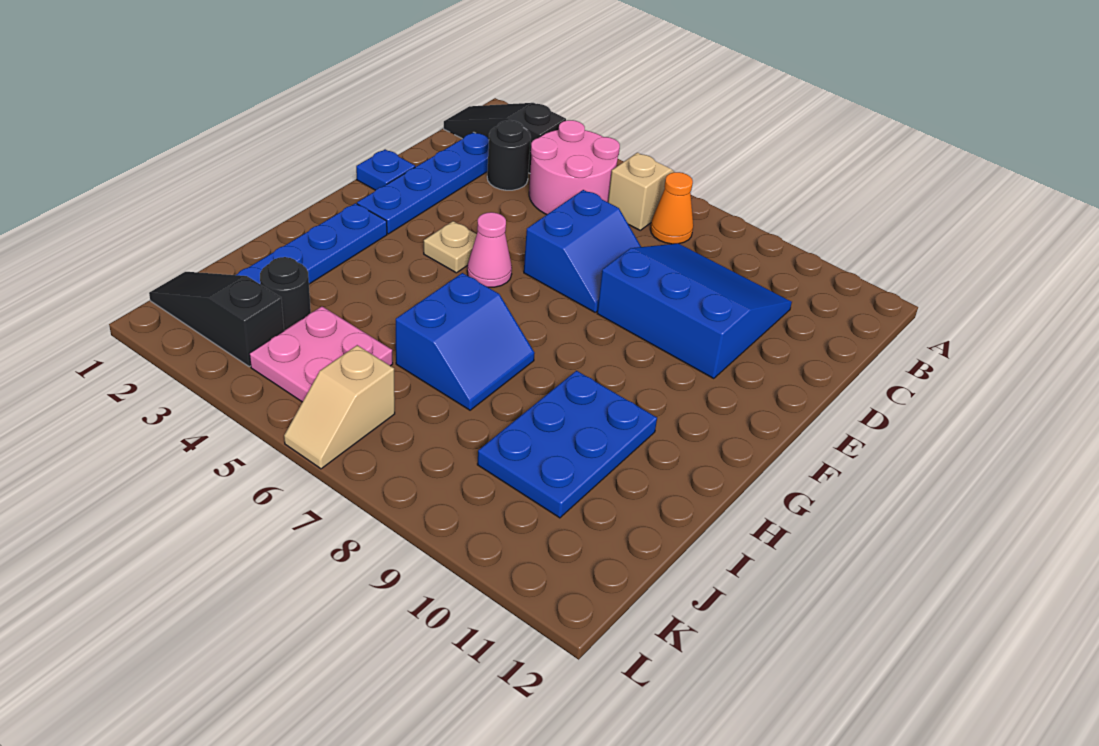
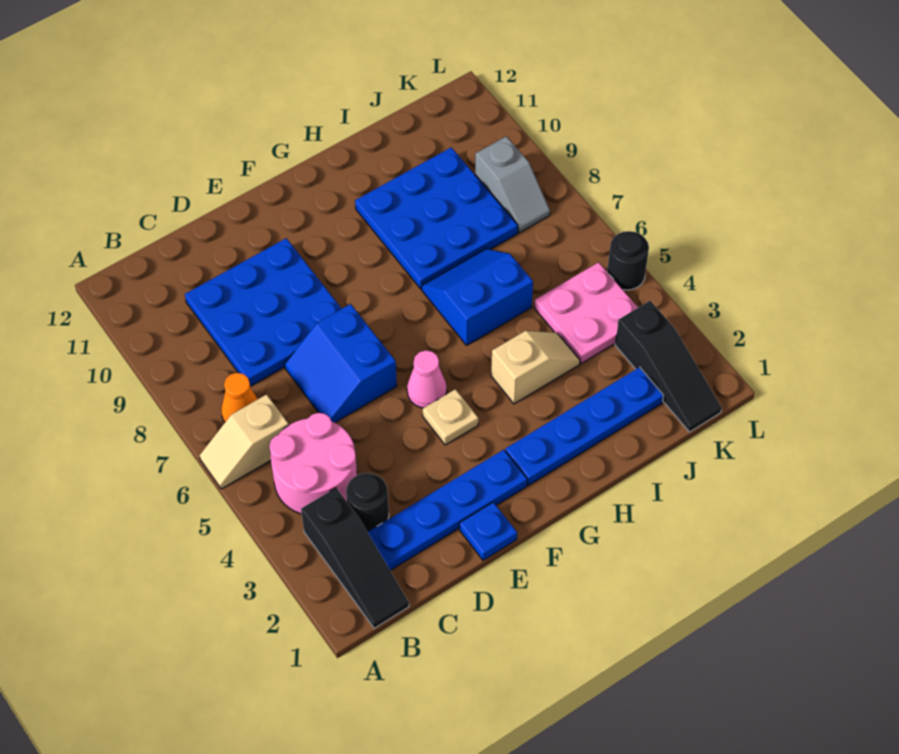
blue 3x3 slope [597,243,792,379] -> blue 3x3 plate [185,238,342,386]
blue 2x2 slope [524,190,641,312] -> blue 2x2 slope turned to [285,304,397,422]
blue 2x3 plate [477,371,657,518] -> blue 3x3 plate [355,147,518,289]
black 1x1 round brick [260,257,311,330] -> black 1x1 round brick moved to [607,231,649,290]
tan 1x2 slope [284,345,395,469] -> tan 1x2 slope moved to [491,331,580,404]
none -> grey 1x2 slope [475,136,550,233]

